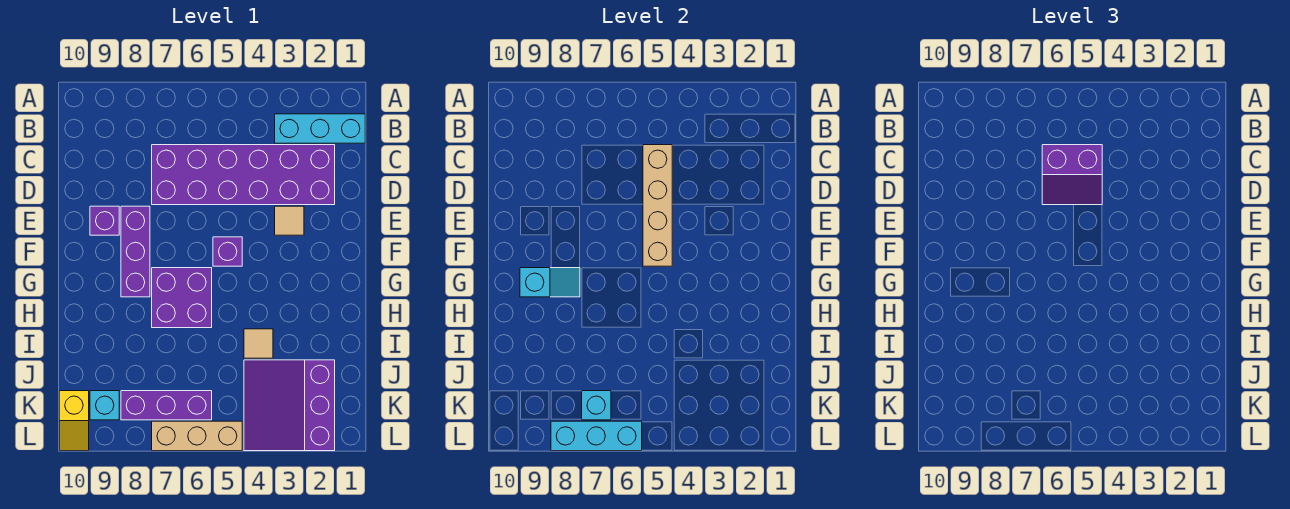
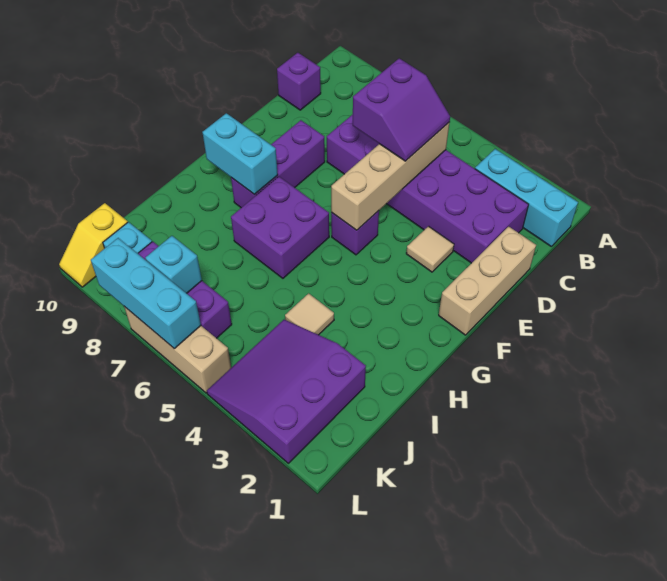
purple 2x2 slope [1042,145,1102,205] -> purple 2x2 slope turned to [353,58,450,161]
none -> tan 1x3 brick [439,227,536,335]
purple 1x1 brick [90,206,119,235] -> purple 1x1 brick moved to [277,53,321,110]
cyan 1x2 slope [520,268,580,297] -> cyan 1x2 brick [202,113,278,195]

